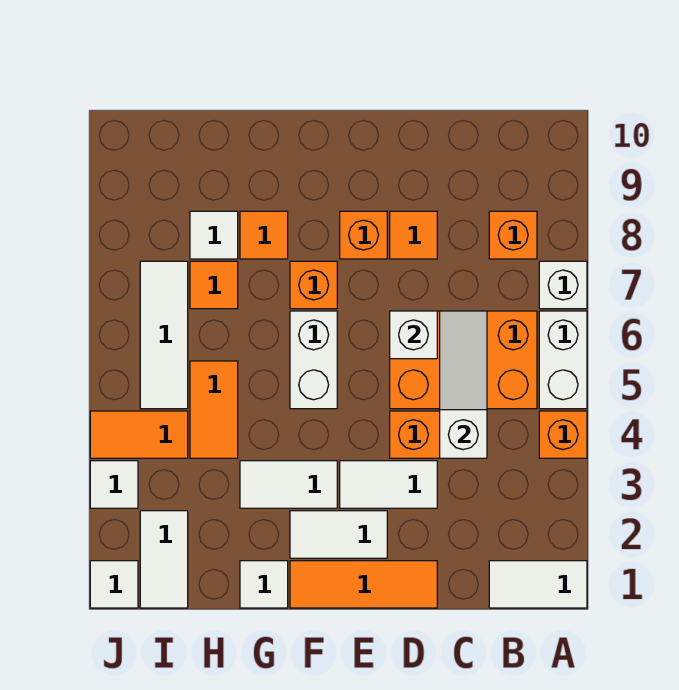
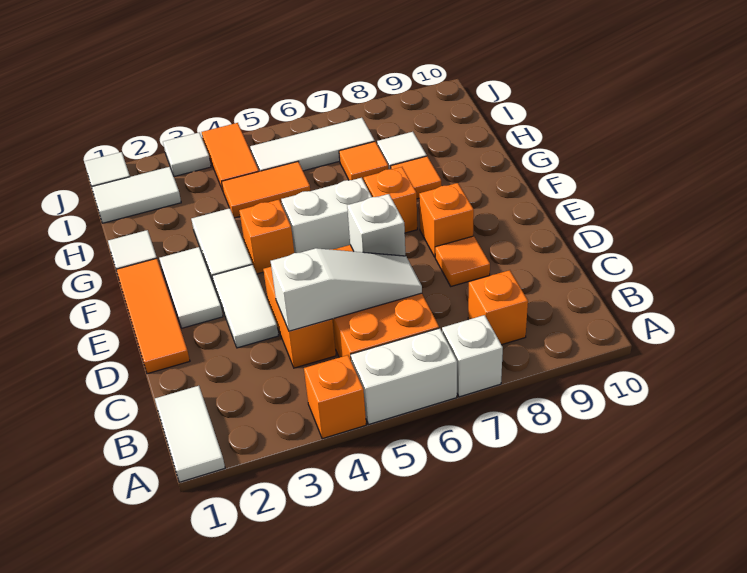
none -> orange 1x1 brick [239,200,294,274]

